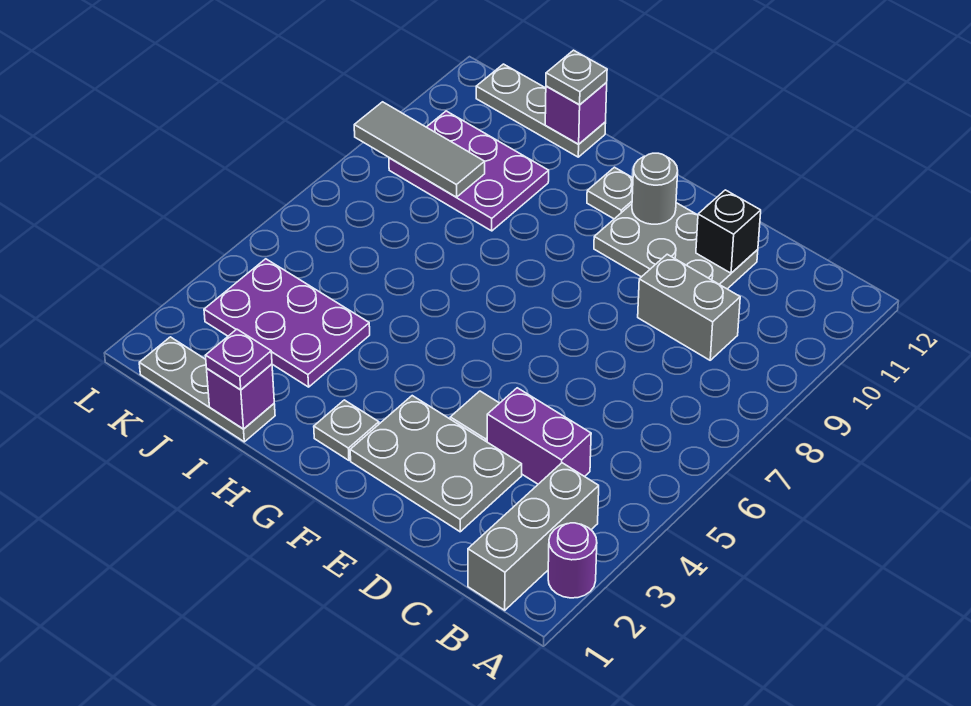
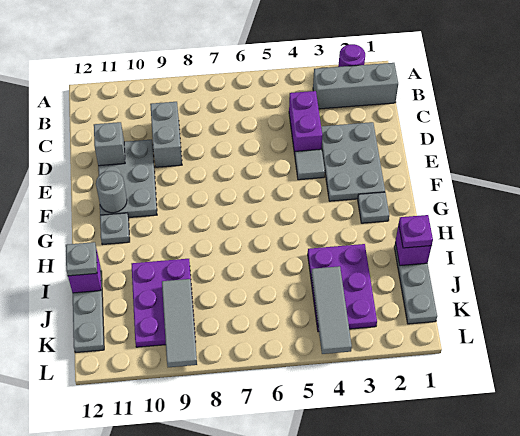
black 1x1 brick [696,190,761,273] -> grey 1x1 brick [94,122,125,166]
none -> grey 1x3 tile [311,266,352,354]

